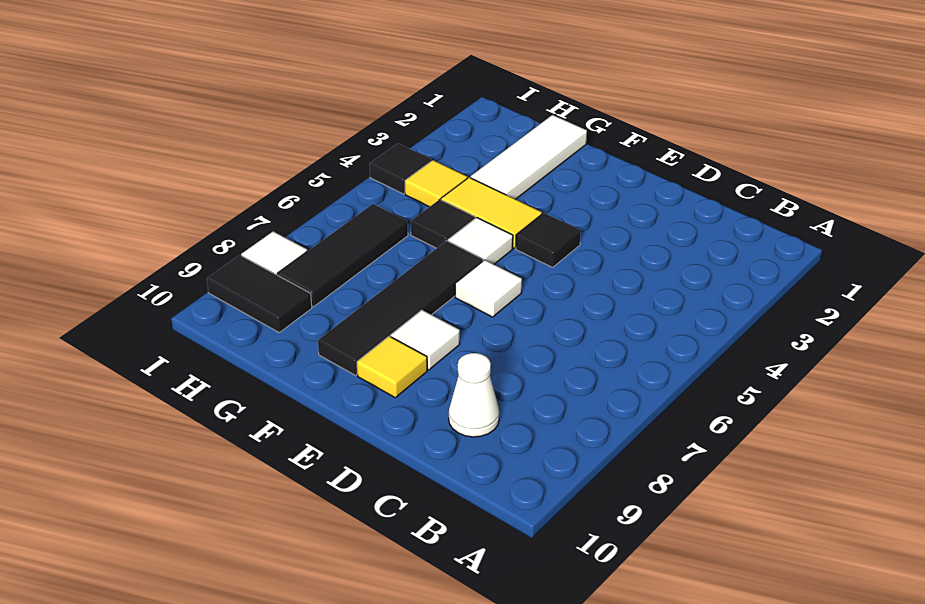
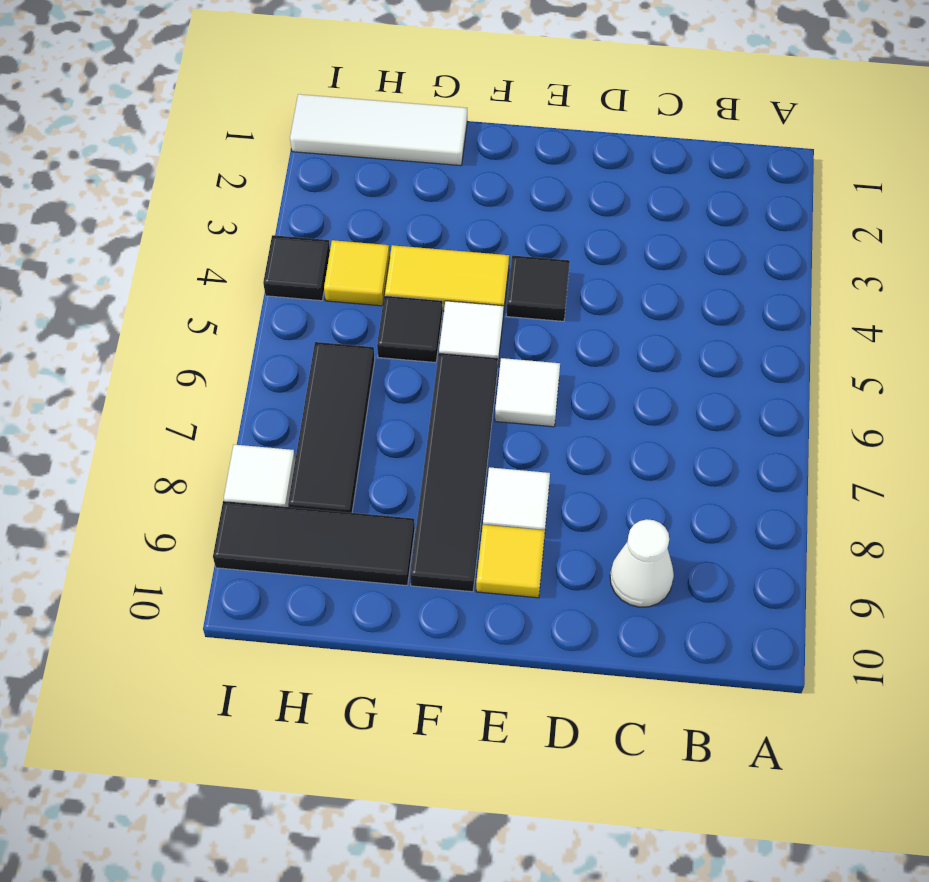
white 1x3 tile [471,115,587,199] -> white 1x3 tile turned to [290,94,467,166]
black 1x2 tile [207,255,312,332] -> black 1x3 tile [213,501,415,586]

